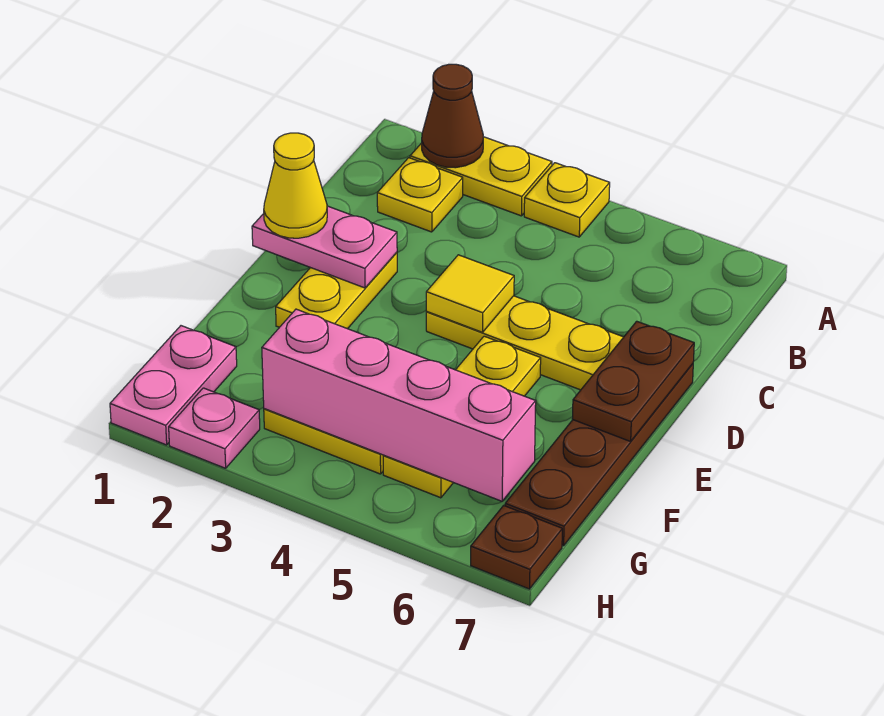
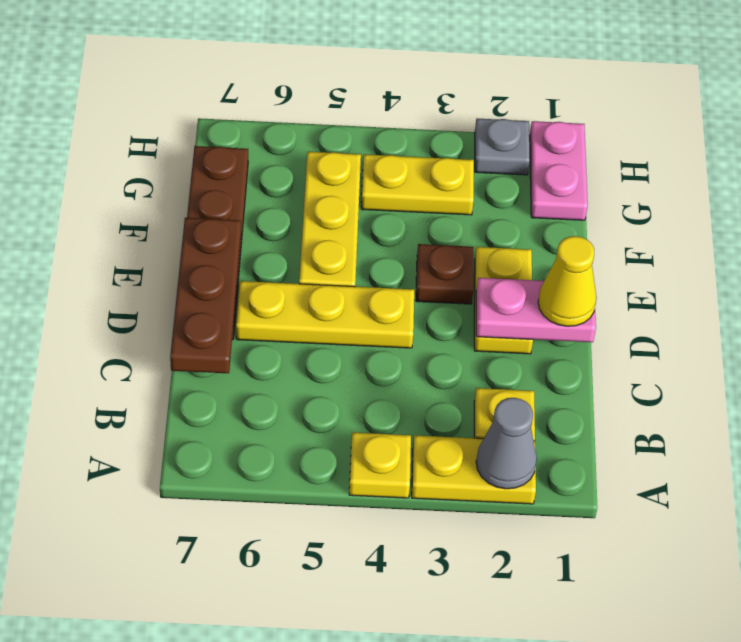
brown 1x1 cone [422,64,483,168] -> grey 1x1 cone [476,398,537,489]
yellow 1x1 tile [426,255,514,332] -> none
brown 1x2 plate [572,321,694,441] -> brown 1x3 plate [170,218,241,373]
pink 1x4 brick [262,309,536,501] -> none
pink 1x1 plate [169,388,260,468] -> grey 1x1 plate [475,119,530,175]
brown 1x1 plate [471,505,562,589] -> brown 1x1 plate moved to [416,244,473,304]

